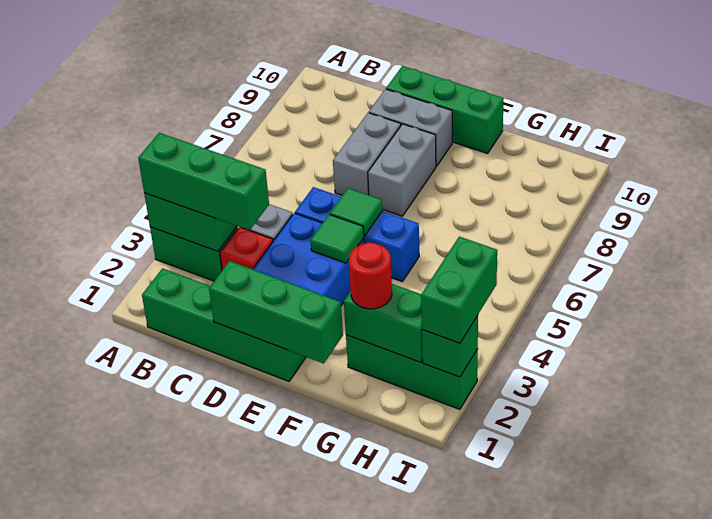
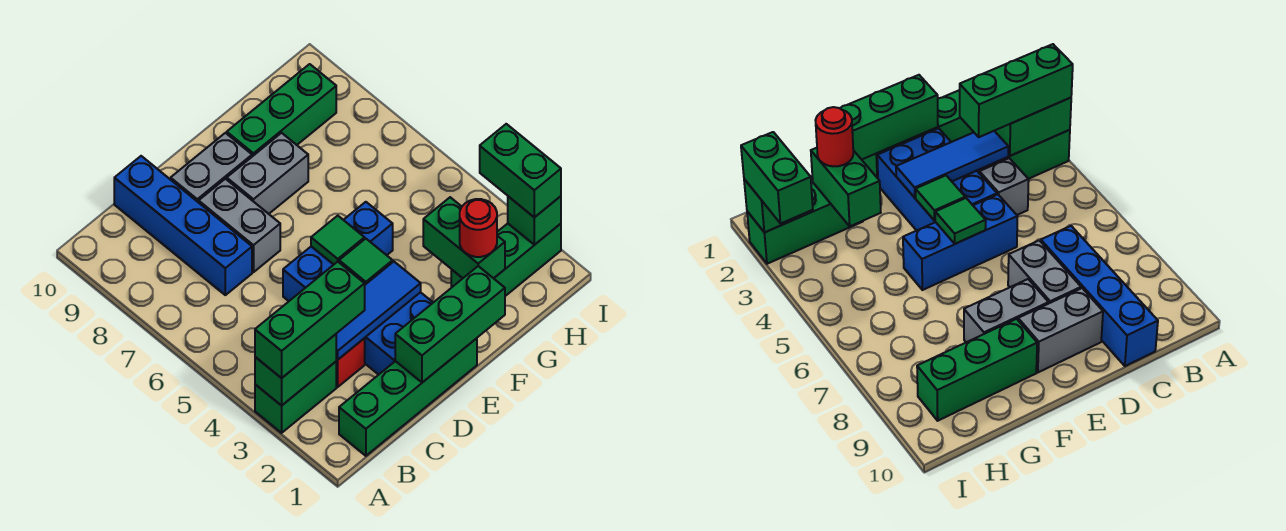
none -> blue 1x3 tile [336,262,421,360]
none -> blue 1x4 brick [114,156,252,295]
green 1x3 brick [386,66,504,153] -> green 1x3 brick moved to [227,64,336,156]
grey 1x2 brick [368,124,436,216] -> grey 1x2 brick turned to [227,133,308,214]
green 1x2 brick [344,284,423,362] -> green 1x2 brick turned to [423,197,505,278]

